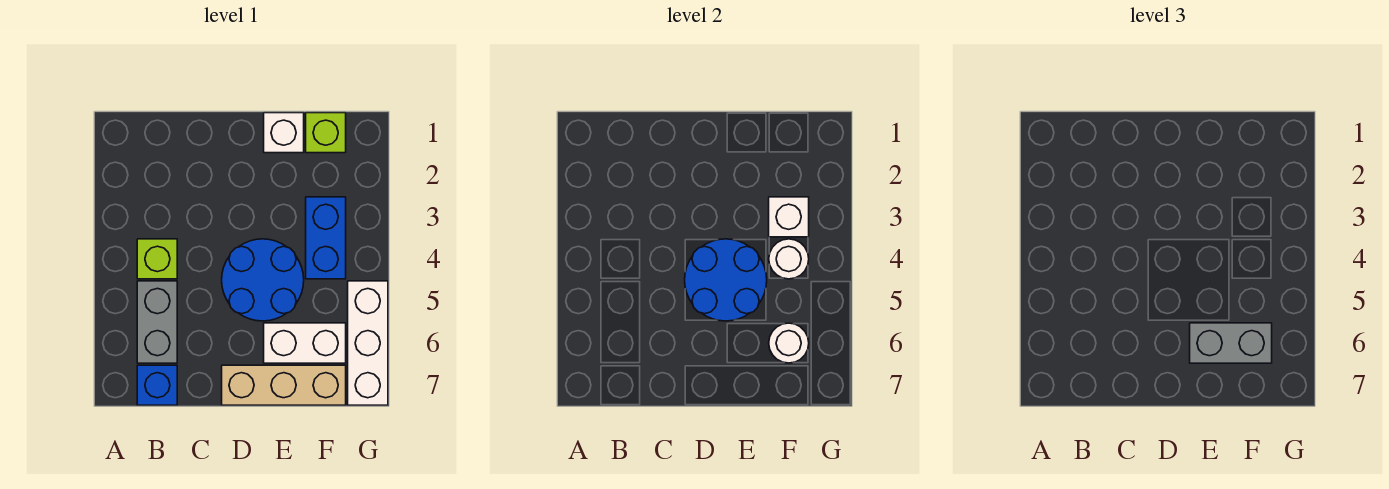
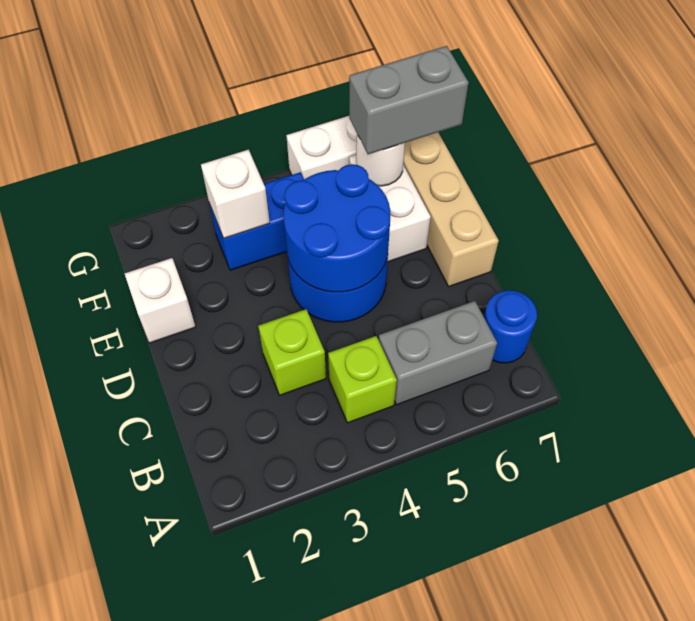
blue 1x1 brick [137,365,177,405] -> blue 1x1 round brick [484,290,537,363]
grey 1x2 brick [1190,323,1272,363] -> grey 1x2 brick turned to [349,46,469,154]
lime 1x1 brick [306,113,346,153] -> lime 1x1 brick moved to [258,309,326,395]
white 1x1 round brick [769,239,809,279] -> none

